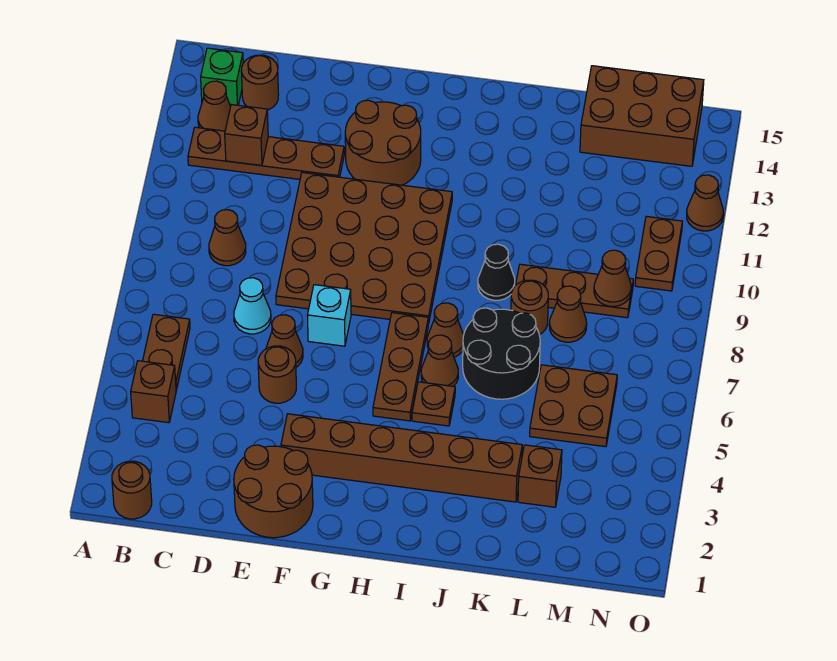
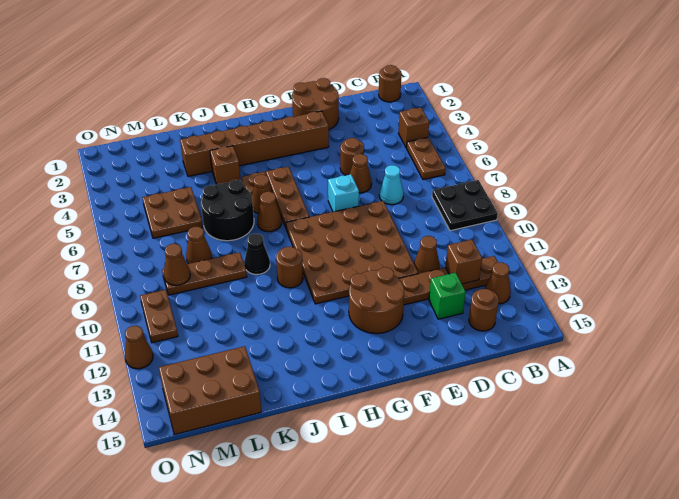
none -> black 2x2 plate [432,180,498,231]
green 1x1 brick [201,48,243,106] -> green 1x1 brick moved to [429,273,466,319]
brown 1x1 cone [209,210,246,266] -> brown 1x1 cone moved to [414,236,440,274]
brown 1x1 round brick [511,280,548,335] -> brown 1x1 round brick moved to [276,247,303,288]
brown 1x1 brick [518,445,562,507] -> brown 1x1 brick moved to [210,146,241,184]

